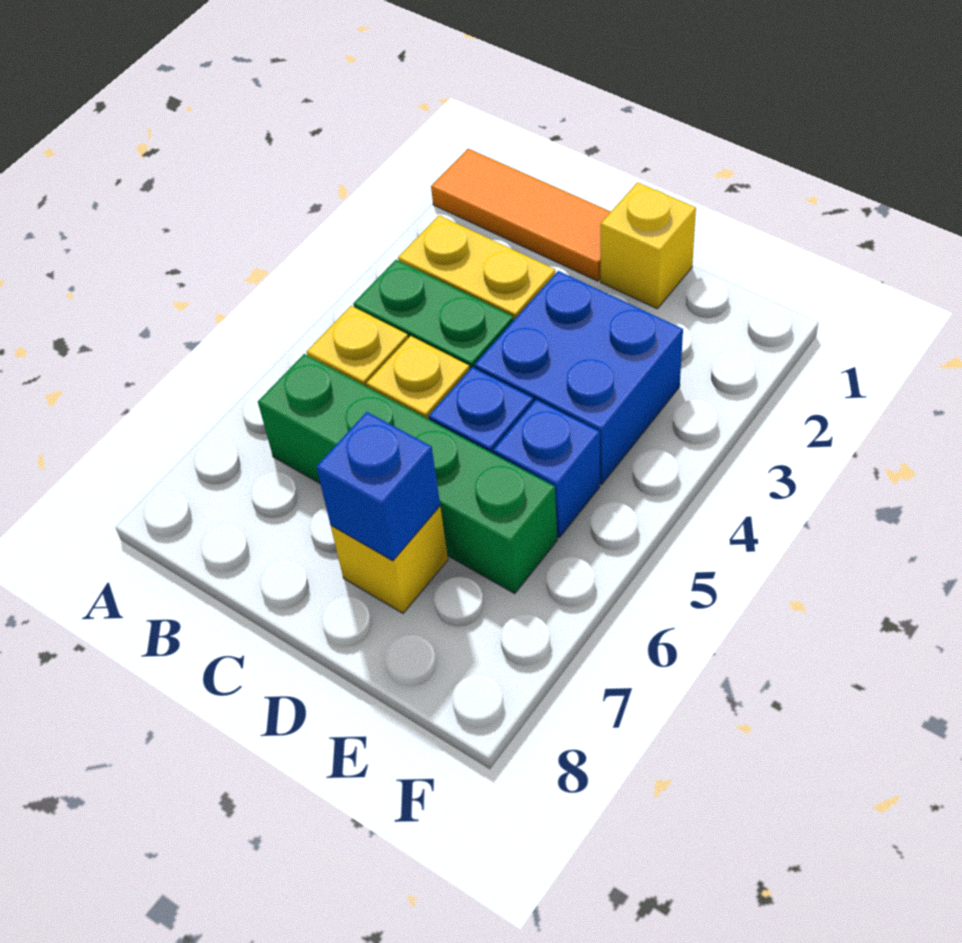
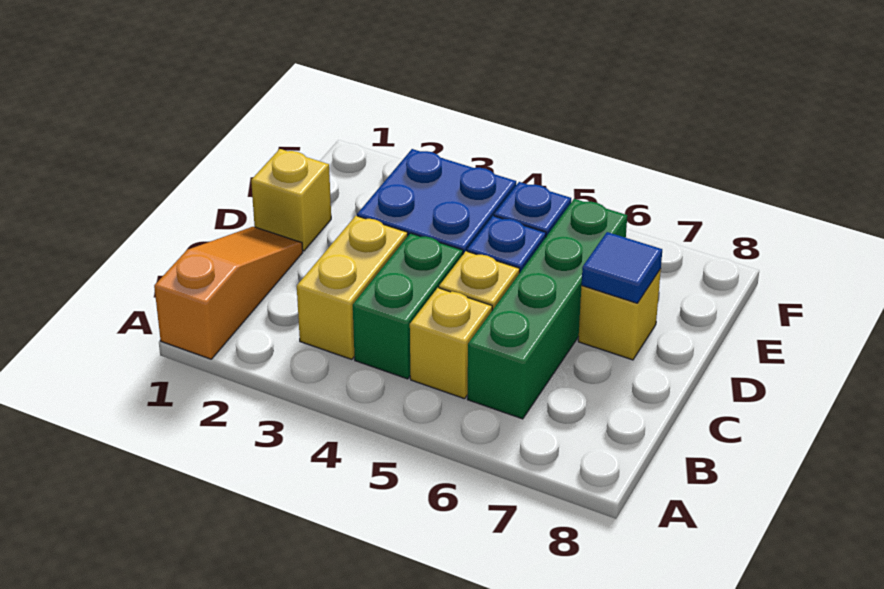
orange 1x3 tile [431,149,610,281] -> orange 1x3 slope [154,227,303,359]
blue 1x1 brick [316,412,440,561] -> blue 1x1 tile [582,232,662,303]

